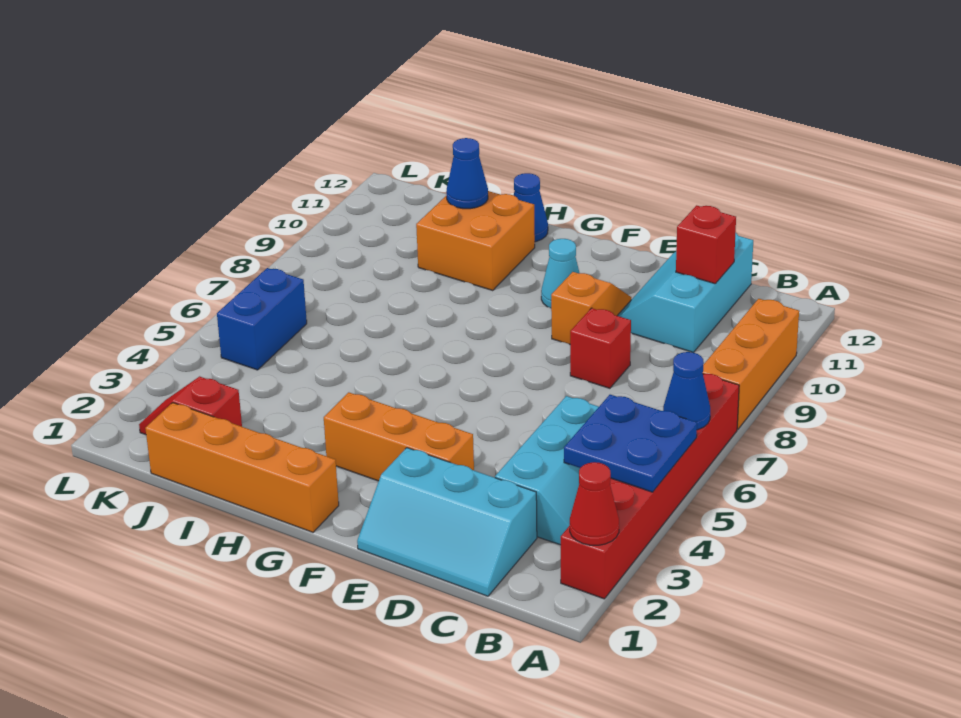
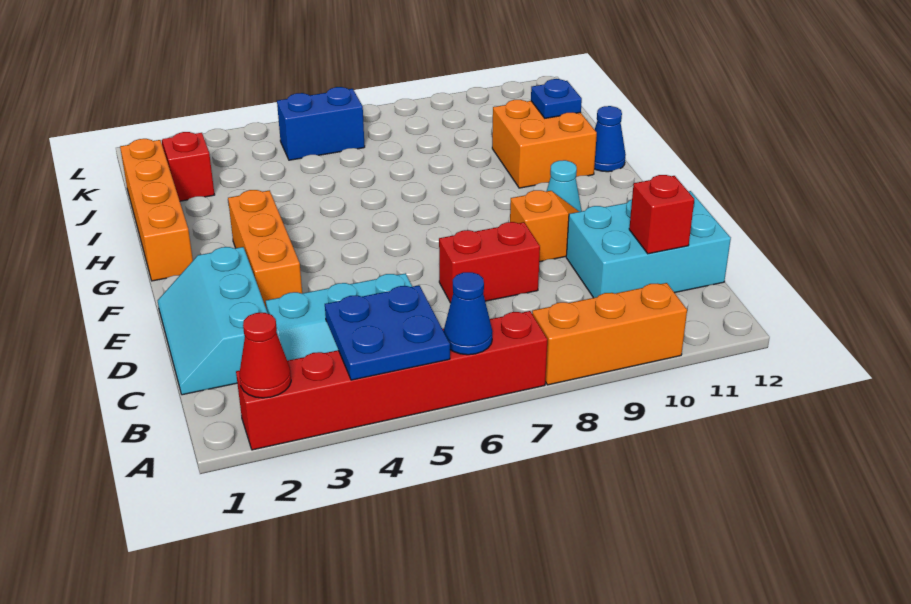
cyan 2x3 slope [617,233,753,353] -> cyan 2x3 brick [566,191,731,298]
red 1x1 brick [570,308,631,388] -> red 1x2 brick [439,222,540,303]
blue 1x1 cone [446,138,488,209] -> blue 1x1 plate [531,79,582,118]

